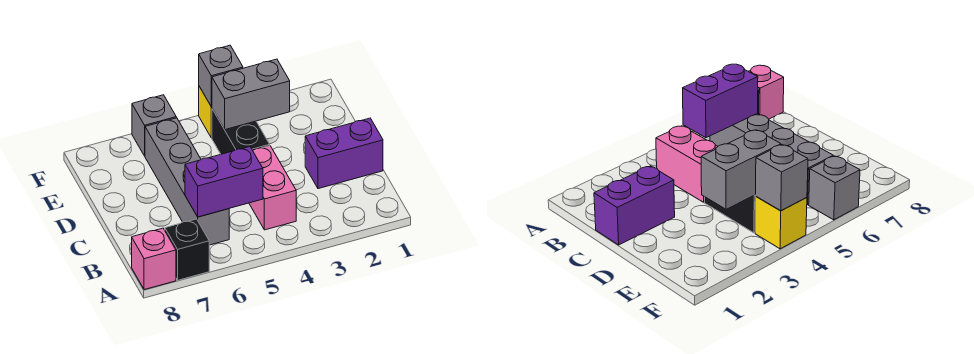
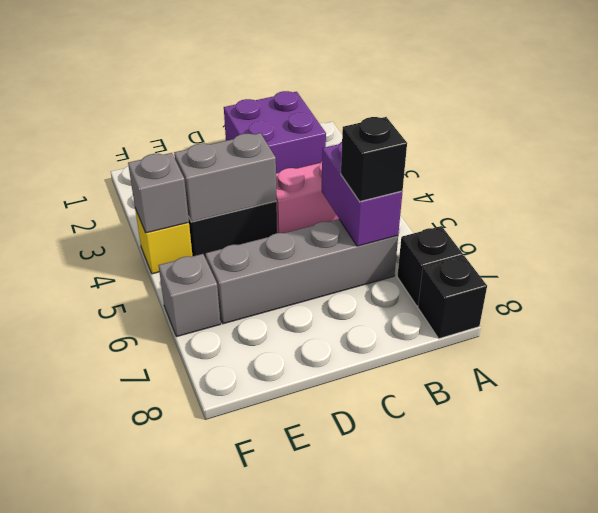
pink 1x1 brick [132,228,176,290] -> black 1x1 brick [418,256,487,339]
none -> black 1x1 brick [341,117,407,201]
purple 1x2 brick [305,118,383,189] -> purple 2x2 brick [224,91,326,173]
grey 1x2 brick [212,59,290,130] -> grey 1x2 brick turned to [174,133,277,222]

